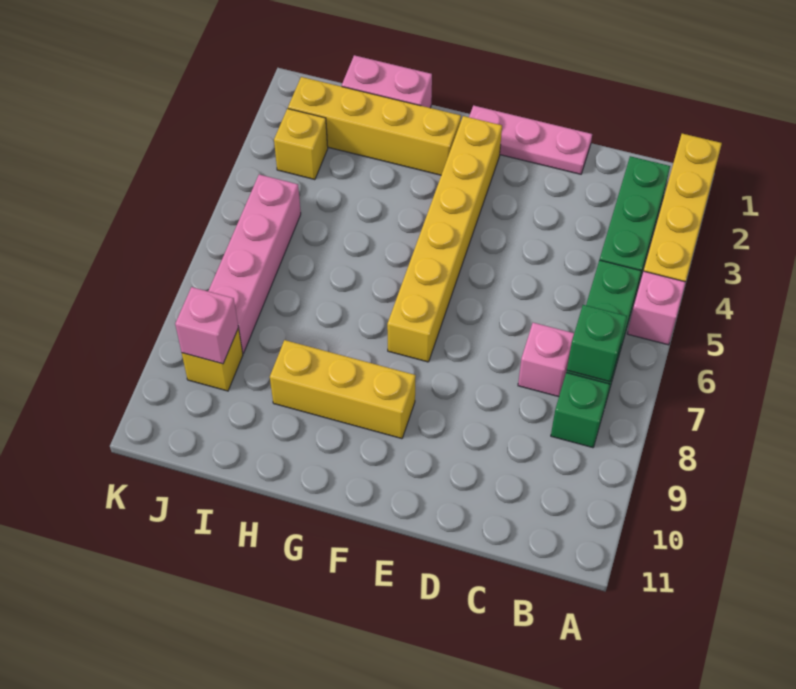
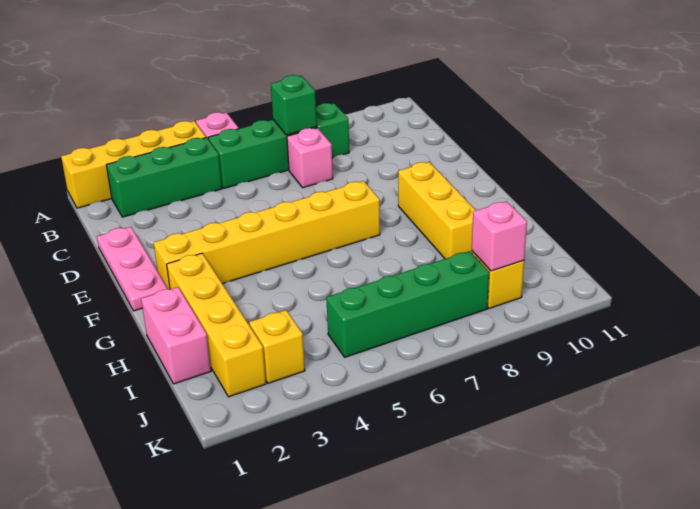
pink 1x4 brick [209,175,301,353] -> green 1x4 brick [326,251,489,357]

